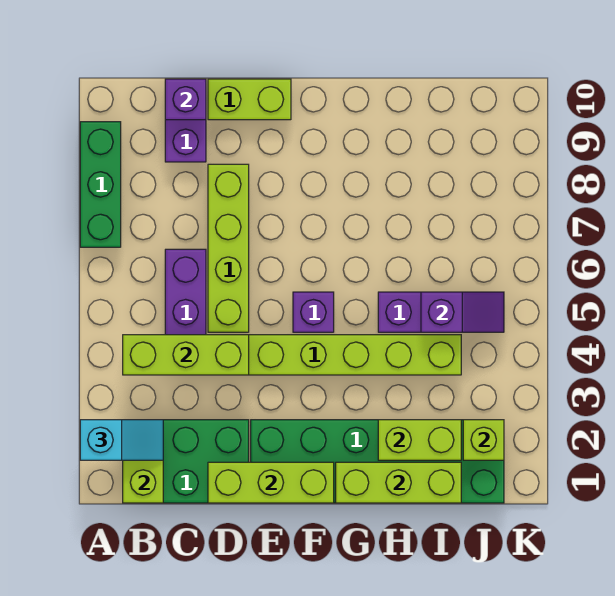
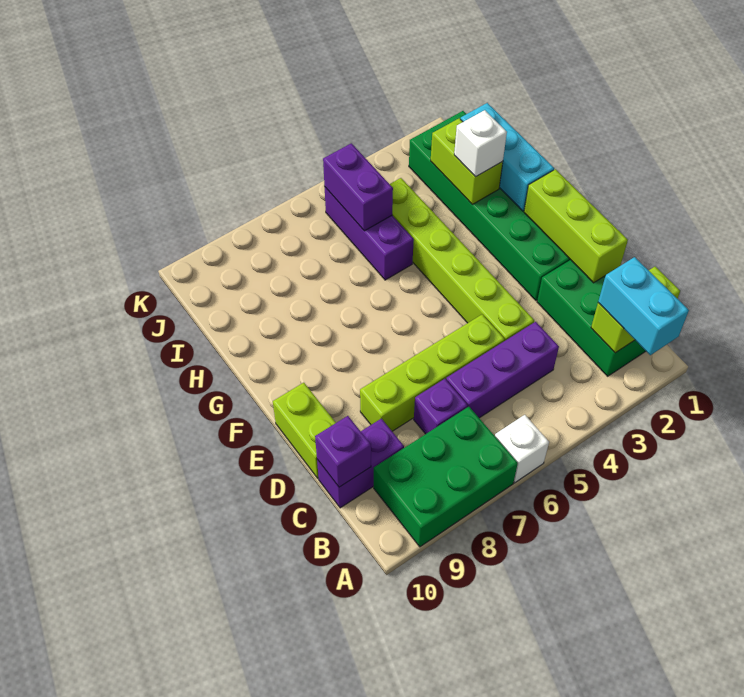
cyan 1x2 slope [80,420,163,460] -> cyan 1x2 brick [598,257,689,355]
none -> white 1x1 brick [495,415,549,483]
green 1x3 brick [80,122,121,247] -> green 2x3 brick [374,407,518,547]
lime 1x3 brick [123,335,249,375] -> none
purple 1x1 brick [293,292,334,332] -> purple 1x1 brick moved to [414,379,468,434]
lime 1x3 brick [336,462,461,503] -> cyan 1x3 brick [461,103,554,211]
none -> white 1x1 brick [454,110,507,177]
purple 1x2 slope [421,292,504,332] -> purple 1x2 brick [323,143,393,231]
lime 1x1 brick [463,420,504,460] -> none

